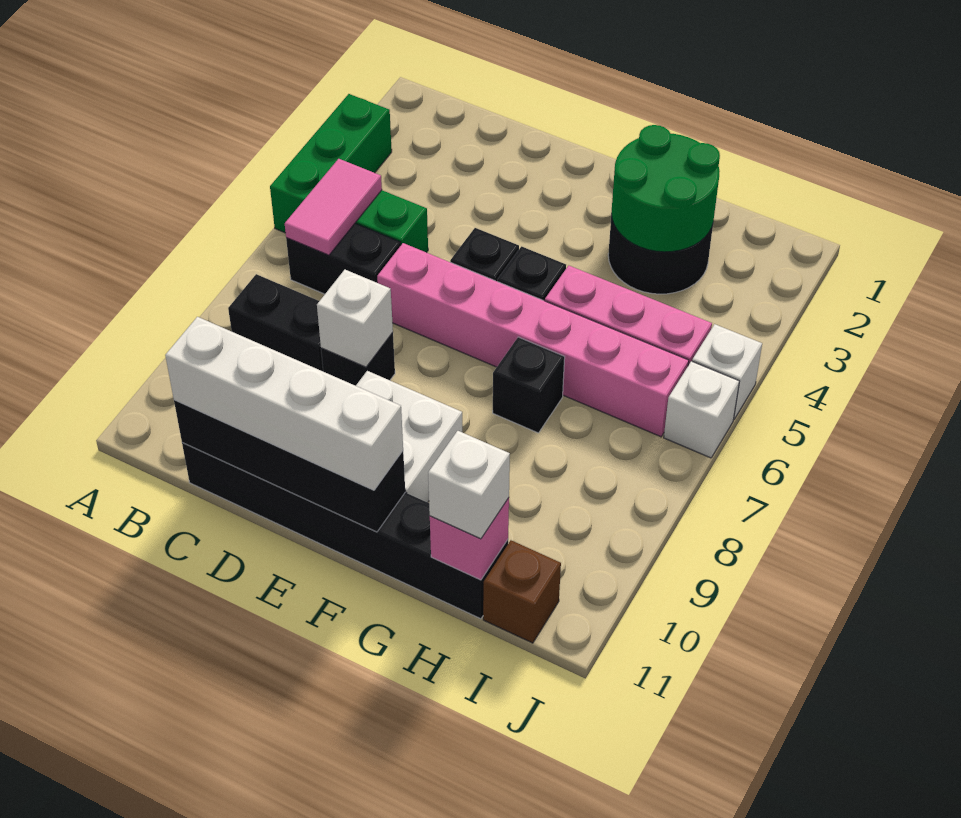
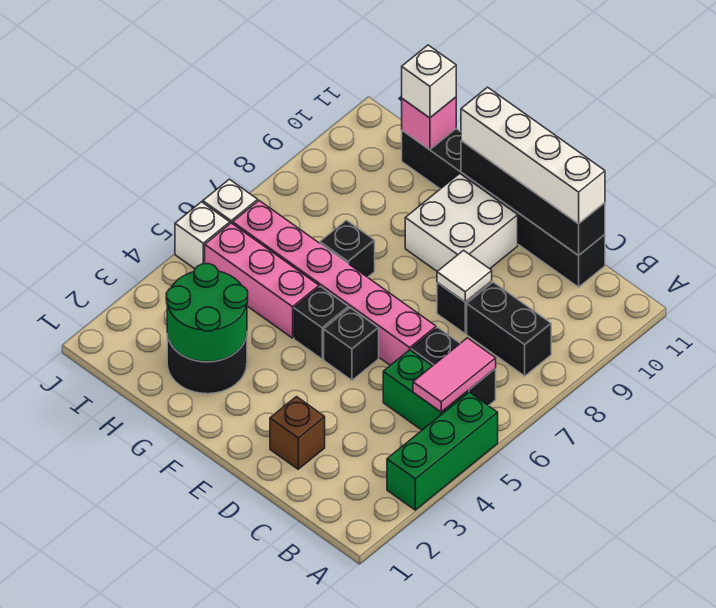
white 1x1 brick [317,270,393,367] -> white 1x1 tile [437,250,492,302]
brown 1x1 brick [483,540,561,643] -> brown 1x1 brick moved to [270,397,325,469]

